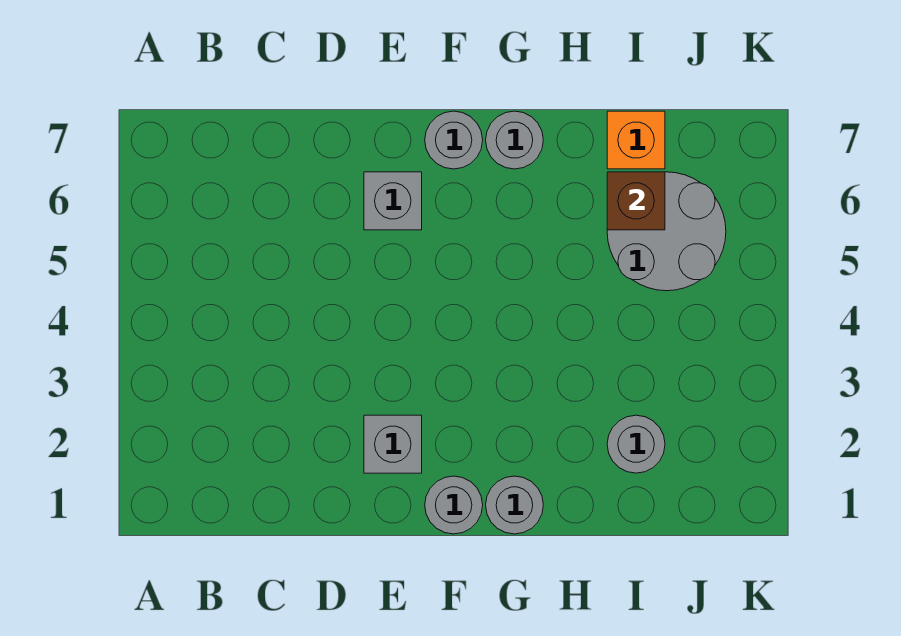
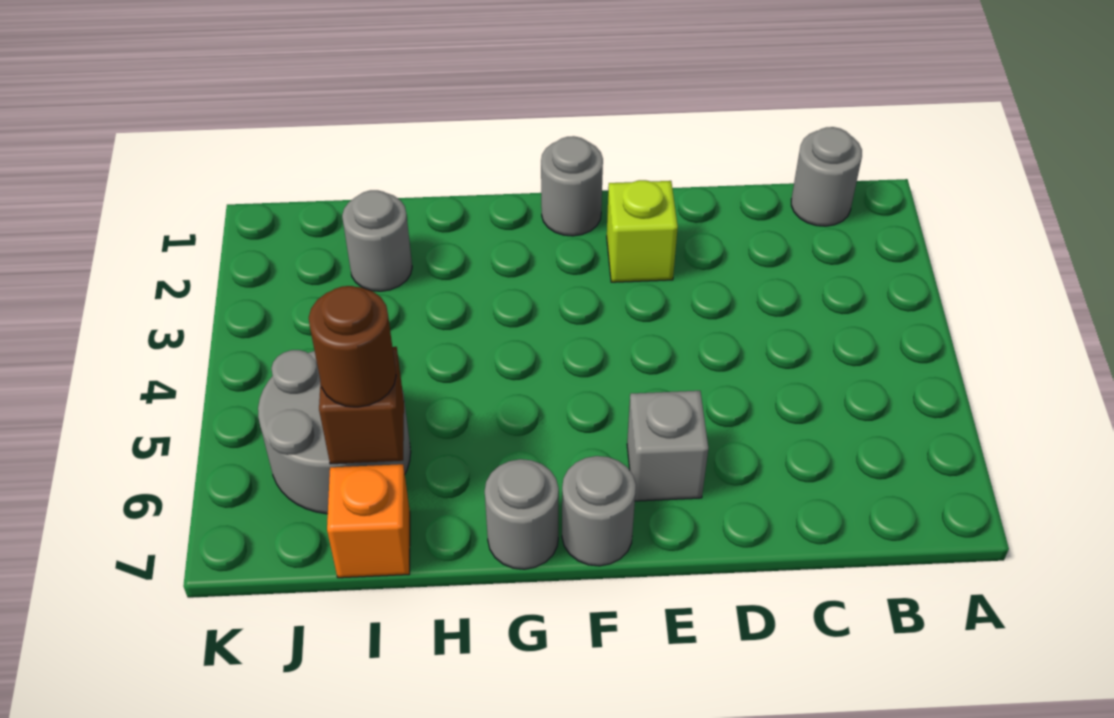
grey 1x1 brick [364,415,422,473] -> lime 1x1 brick [607,180,678,282]
grey 1x1 round brick [486,476,543,534] -> grey 1x1 round brick moved to [791,127,862,226]
none -> brown 1x1 round brick [309,286,396,407]

